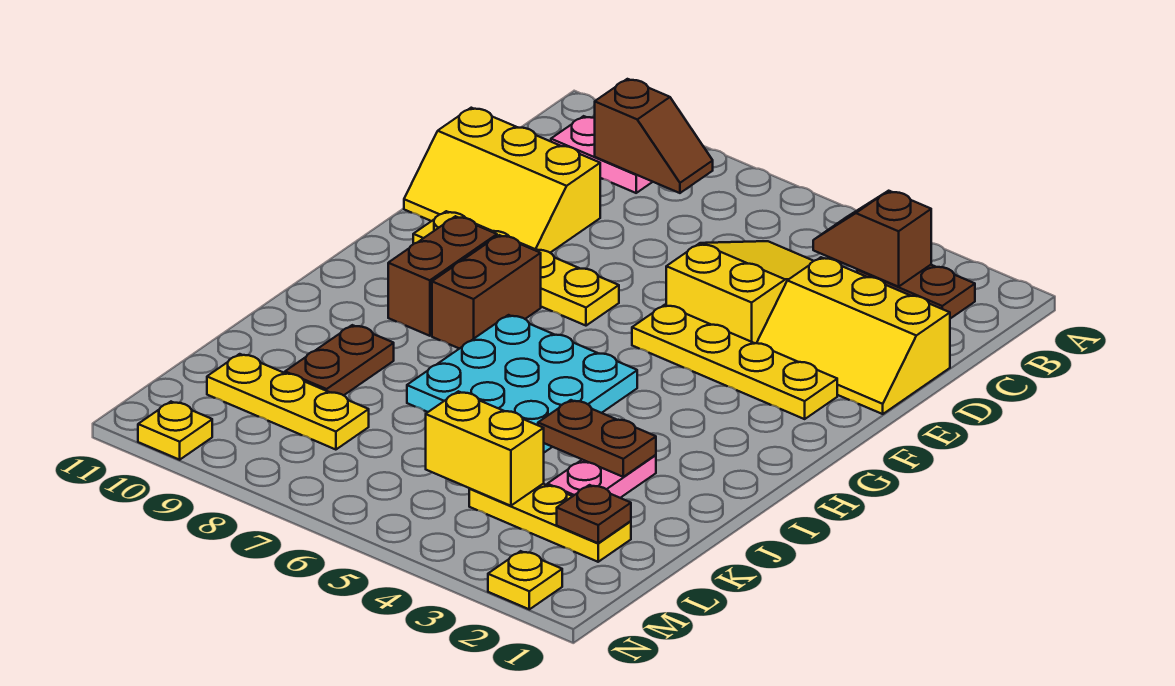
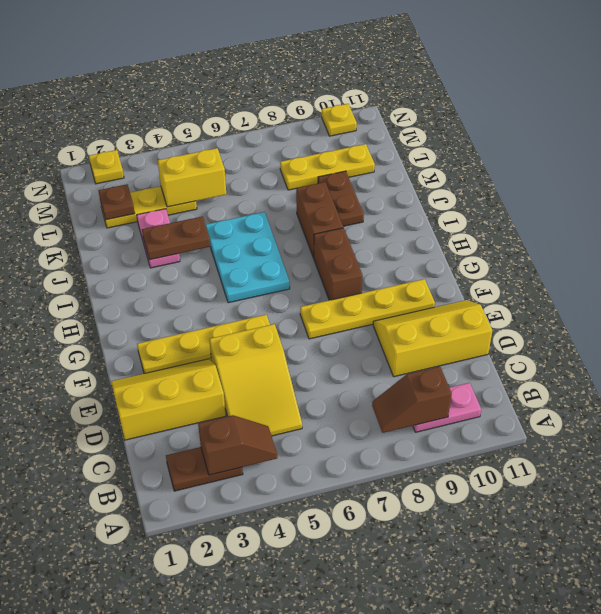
brown 1x2 brick [388,216,497,336] -> brown 1x2 brick moved to [296,182,343,258]
cyan 3x3 plate [407,315,637,452] -> cyan 2x3 plate [206,212,290,303]

